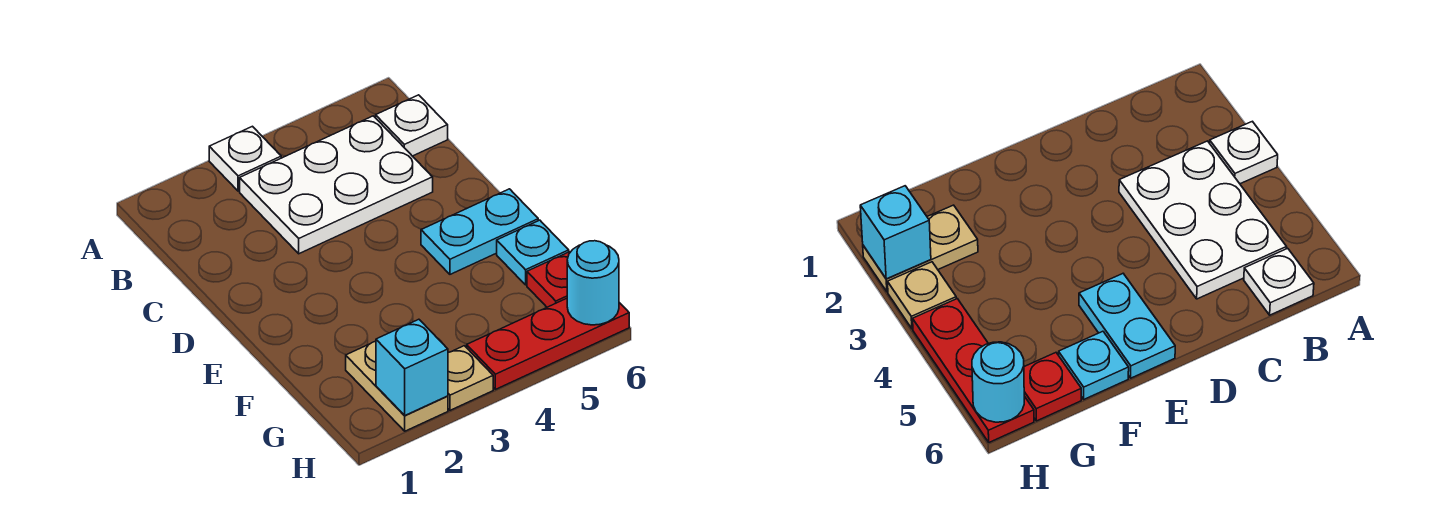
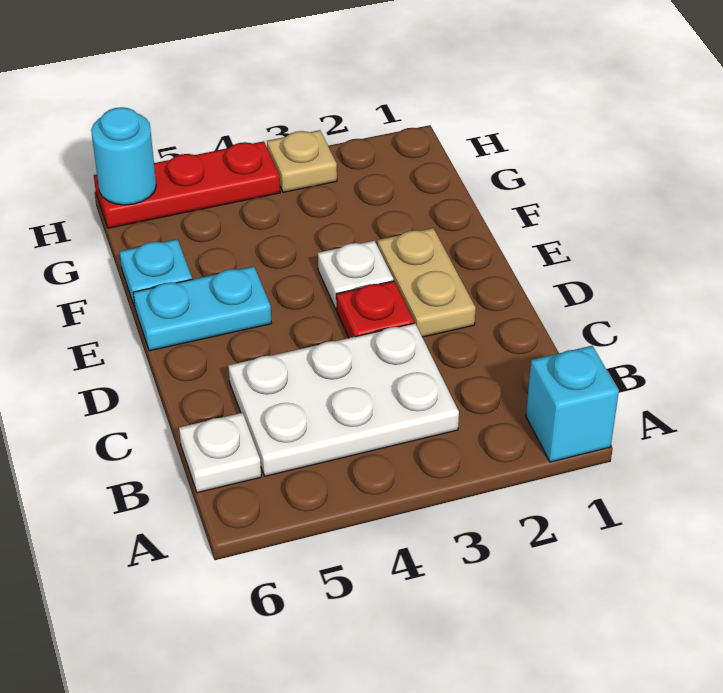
white 1x1 plate [209,126,281,191] -> white 1x1 plate moved to [318,241,394,309]
tan 1x2 plate [346,341,448,431] -> tan 1x2 plate moved to [377,228,476,337]
red 1x1 plate [527,252,570,307] -> red 1x1 plate moved to [336,281,414,338]
cyan 1x1 brick [376,319,448,415] -> cyan 1x1 brick moved to [526,346,619,462]

